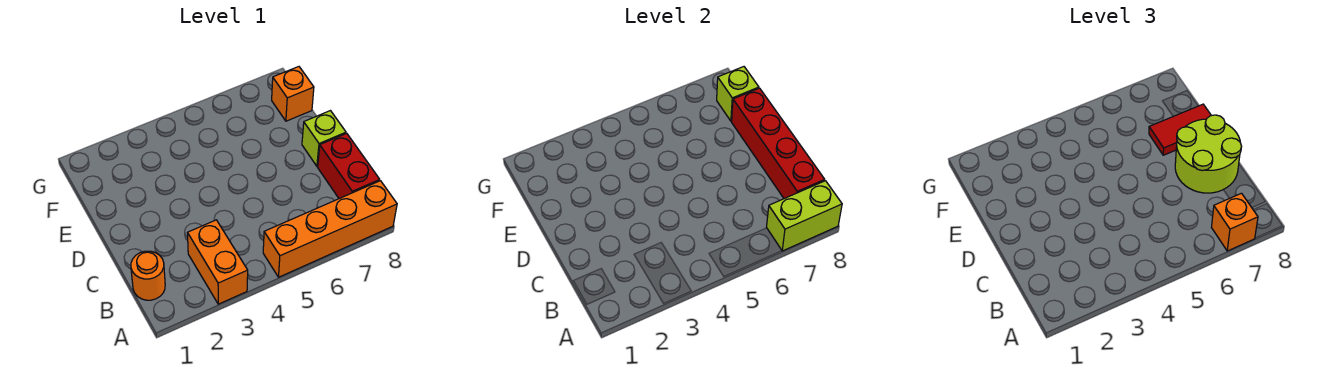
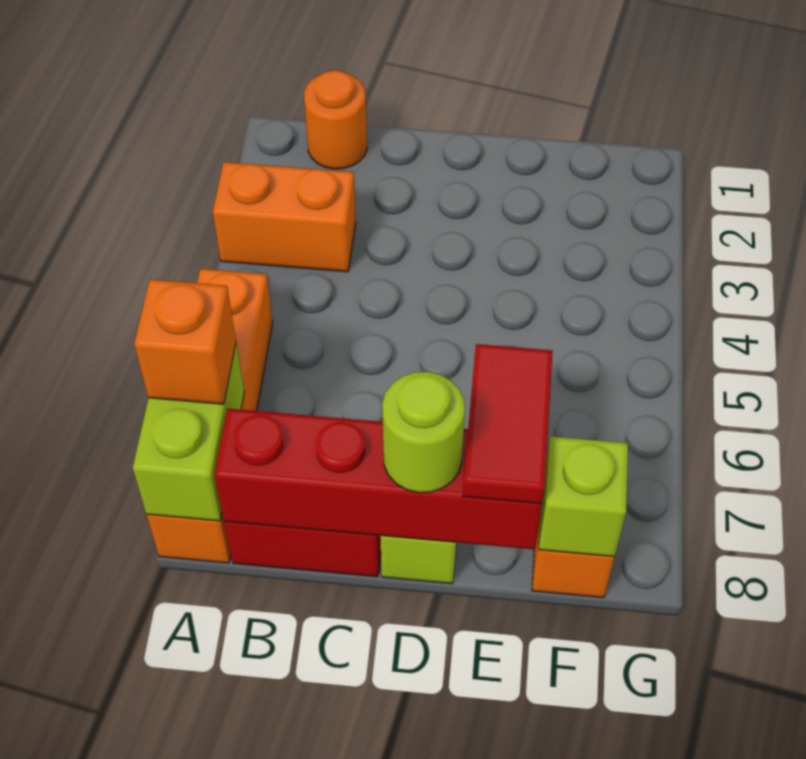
lime 2x2 round brick [1175,115,1242,193] -> lime 1x1 round brick [382,372,465,493]

